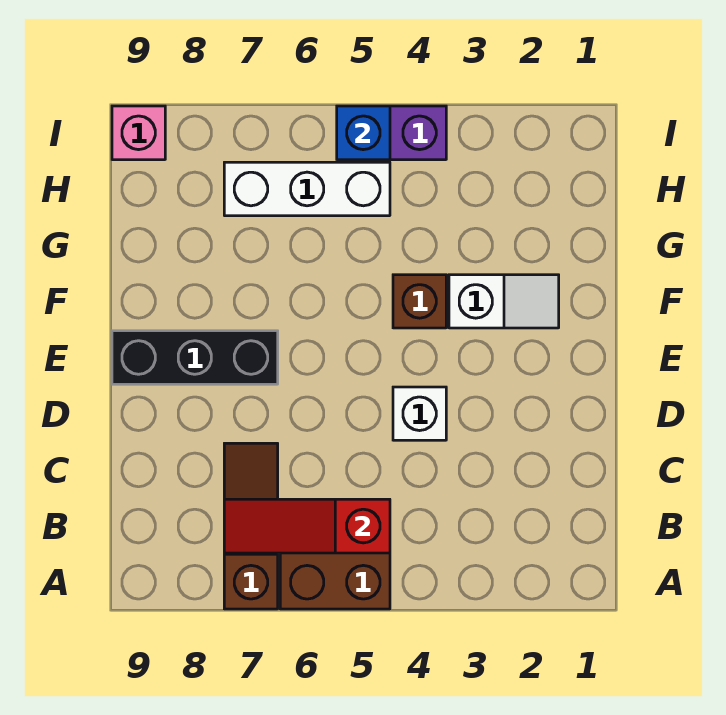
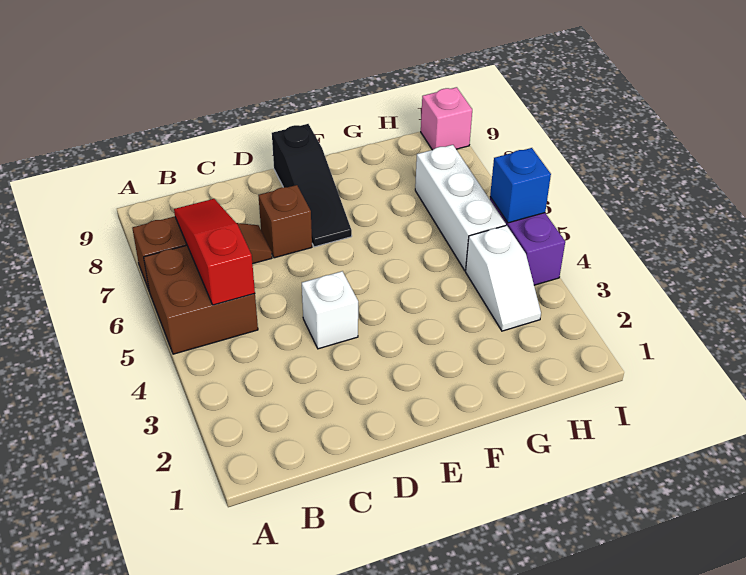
black 1x3 brick [112,331,278,384] -> black 1x3 slope [272,124,352,247]
white 1x2 slope [449,275,559,328] -> white 1x2 slope moved to [466,225,541,331]
brown 1x1 brick [393,275,446,328] -> brown 1x1 brick moved to [258,185,312,258]

